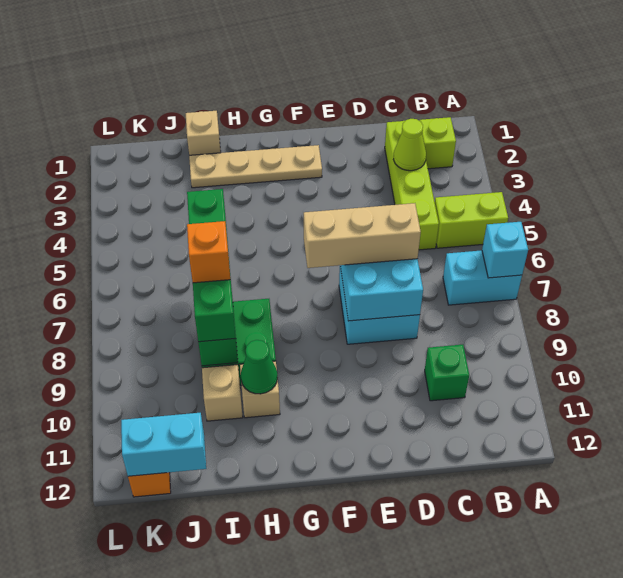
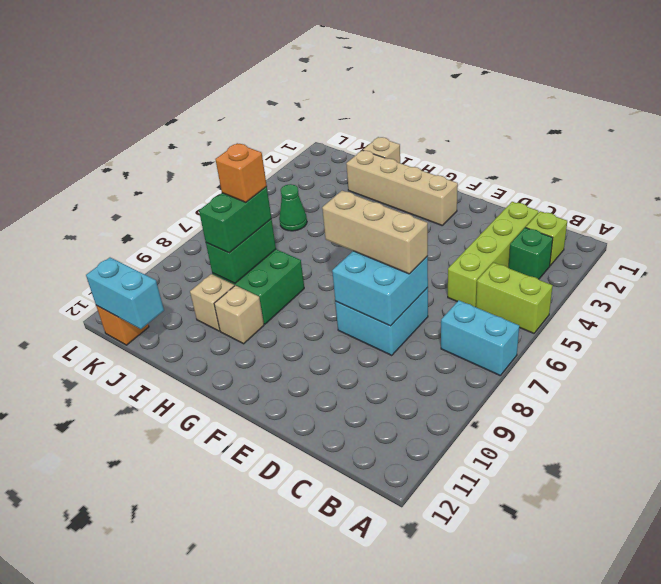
cyan 1x1 brick [482,222,528,278] -> none
lime 1x1 cone [393,119,426,171] -> none
green 1x1 brick [425,345,469,401] -> green 1x1 brick moved to [508,228,553,279]
tan 1x4 plate [189,145,322,188] -> tan 1x4 brick [346,150,458,225]
green 1x1 cone [241,340,277,394] -> green 1x1 cone moved to [279,184,307,231]
green 1x4 brick [187,189,236,342] -> green 1x2 brick [199,187,271,253]

